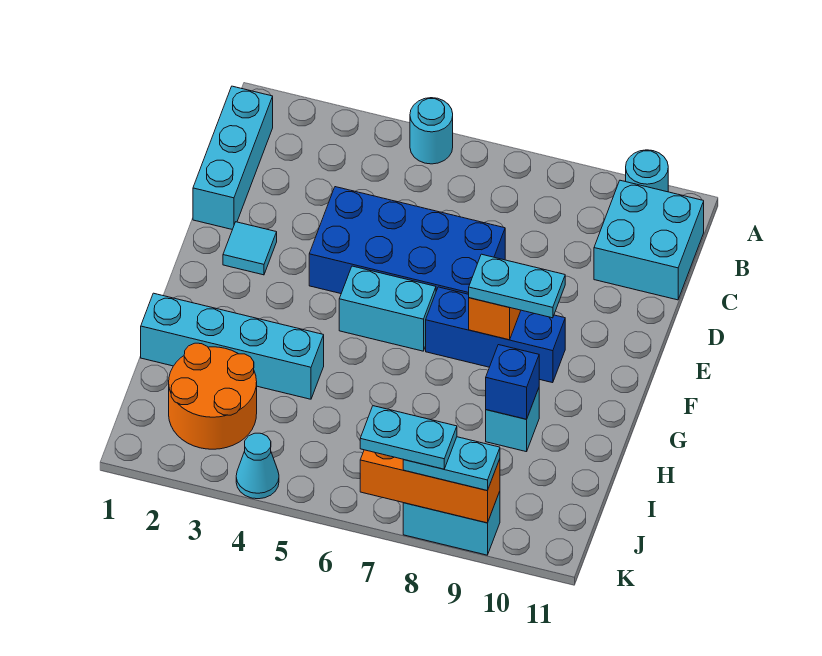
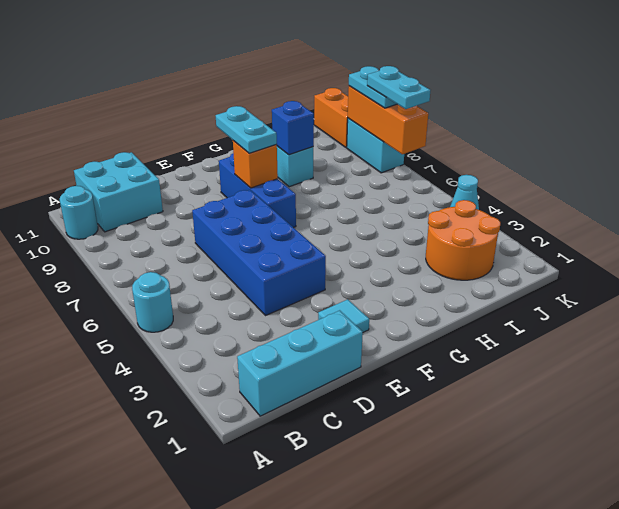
cyan 1x2 brick [339,266,436,351] -> none
cyan 1x4 brick [141,293,324,399] -> none
none -> orange 1x2 brick [314,88,348,148]

